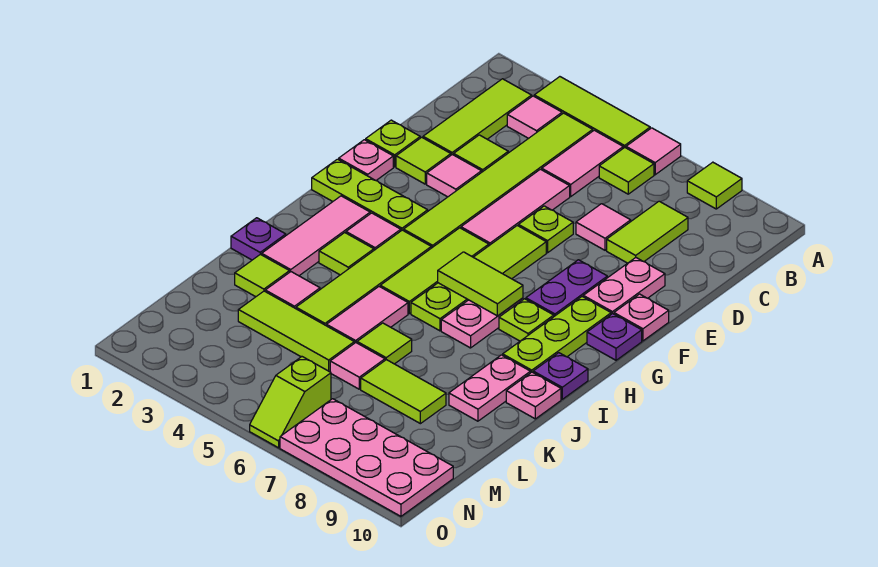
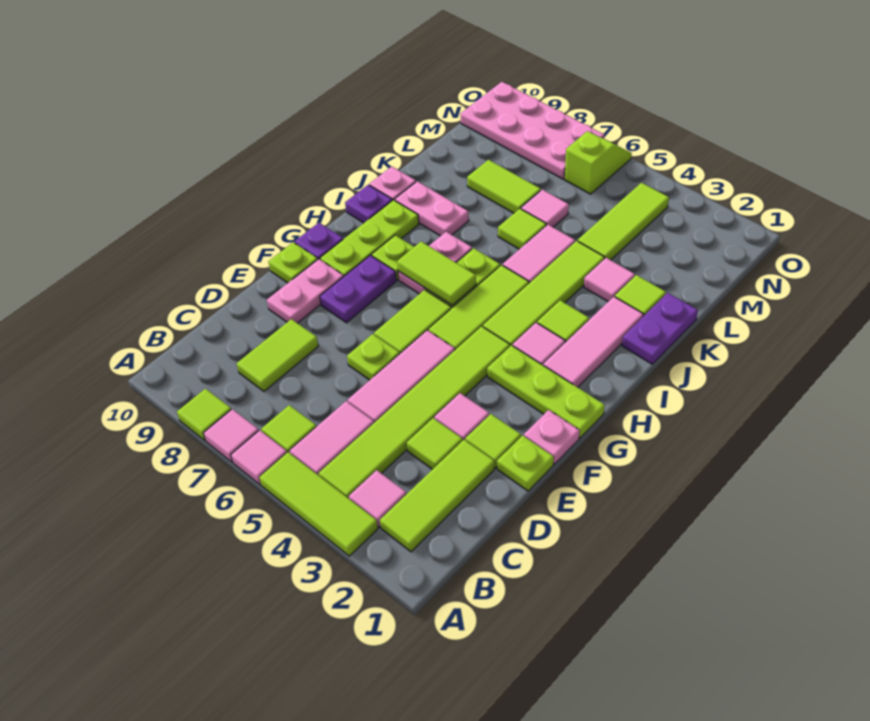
pink 1x1 tile [576,204,631,250] -> pink 1x1 tile moved to [204,409,259,462]
pink 1x1 plate [614,294,669,341] -> lime 1x1 plate [269,242,318,283]
purple 1x1 plate [231,218,286,260] -> purple 1x2 plate [622,293,698,364]
pink 1x2 plate [449,355,530,421] -> pink 1x2 plate turned to [395,181,469,236]
lime 1x3 tile [238,291,354,372] -> lime 1x3 tile turned to [578,183,669,260]

